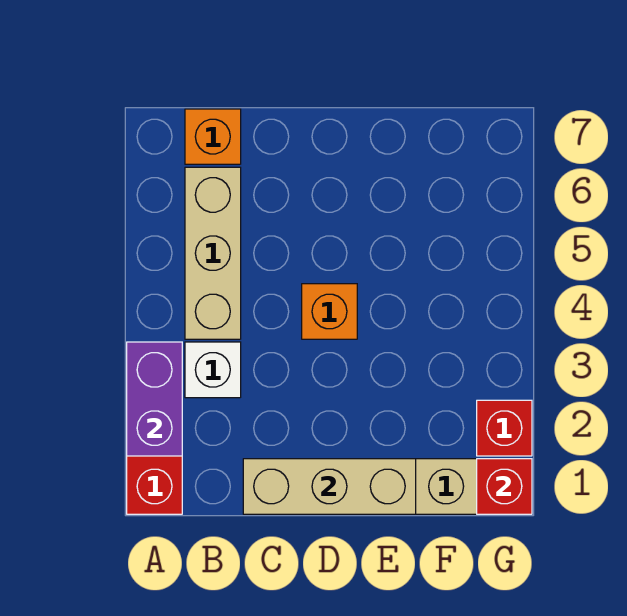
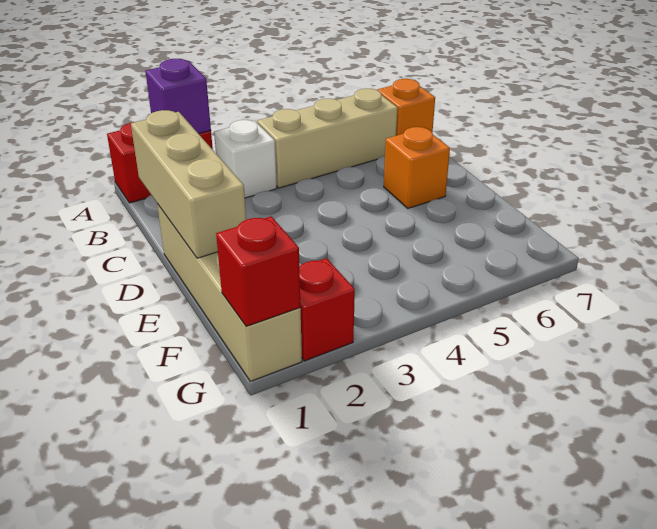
purple 1x2 brick [127,342,182,456] -> purple 1x1 brick [145,59,211,134]
orange 1x1 brick [302,284,357,339] -> orange 1x1 brick moved to [384,127,450,208]

